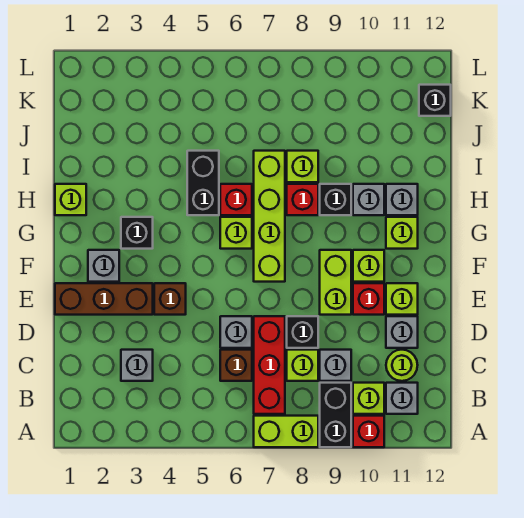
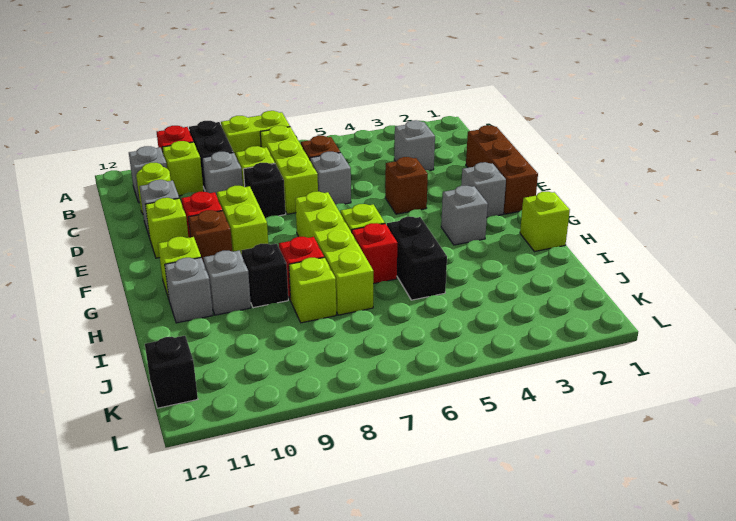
red 1x3 brick [254,316,285,414] -> lime 1x3 brick [260,125,318,214]
brown 1x3 brick [55,283,153,315] -> brown 1x3 brick turned to [466,125,538,214]
lime 1x1 brick [353,250,384,282] -> brown 1x1 brick [188,210,232,263]
black 1x1 brick [121,217,153,249] -> grey 1x1 brick [441,186,488,245]

